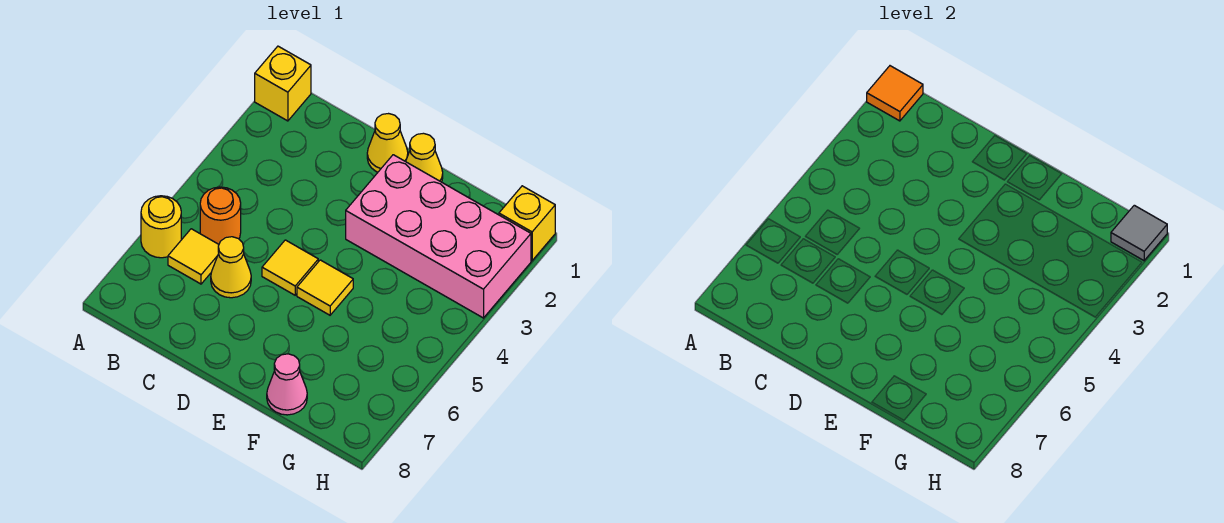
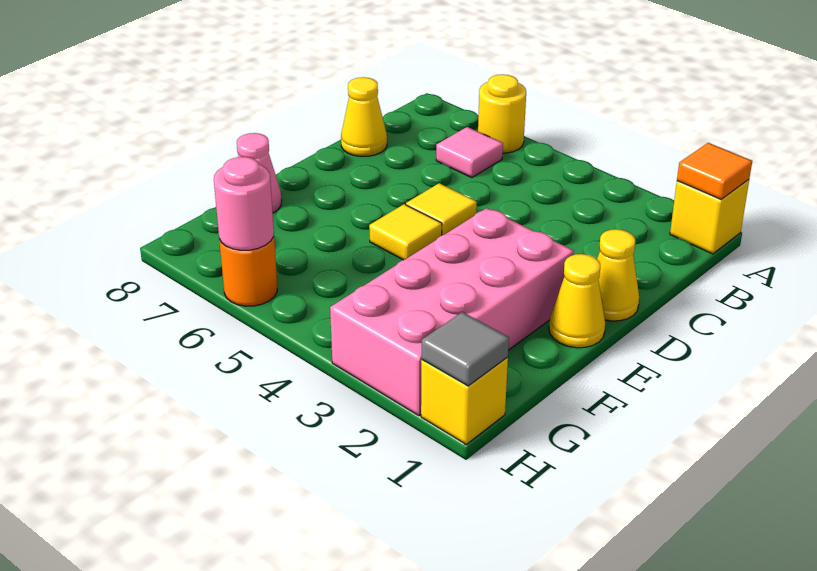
orange 1x1 round brick [200,187,241,244] -> orange 1x1 round brick moved to [219,237,277,306]
yellow 1x1 tile [168,229,219,284] -> pink 1x1 tile [436,127,503,178]
yellow 1x1 cone [211,237,251,298] -> yellow 1x1 cone moved to [341,77,387,156]
none -> pink 1x1 round brick [214,157,274,250]

